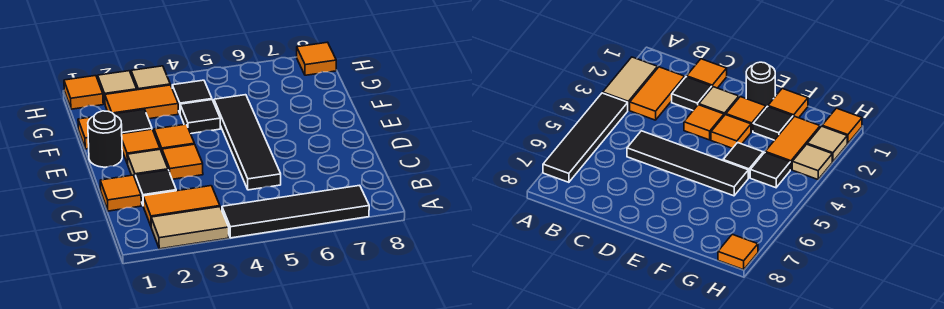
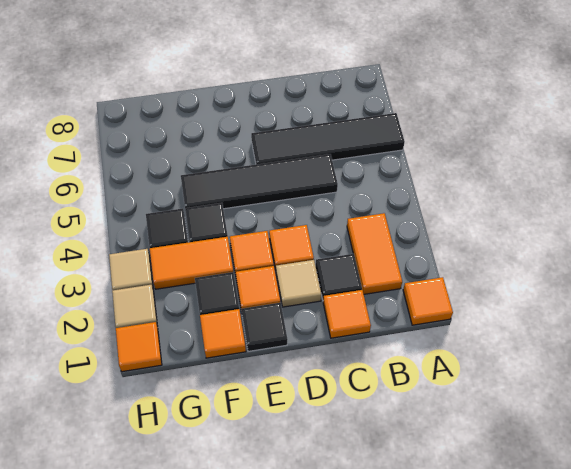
tan 1x2 tile [151,207,229,249] -> none
black 1x4 tile [222,185,369,238] -> black 1x4 tile turned to [251,113,405,164]
black 1x1 round brick [88,111,122,167] -> black 1x1 tile [241,303,288,351]
orange 1x2 tile [105,85,178,119] -> orange 1x2 tile turned to [150,237,233,289]
orange 1x1 tile [297,42,336,75] -> orange 1x1 tile moved to [403,277,453,325]

